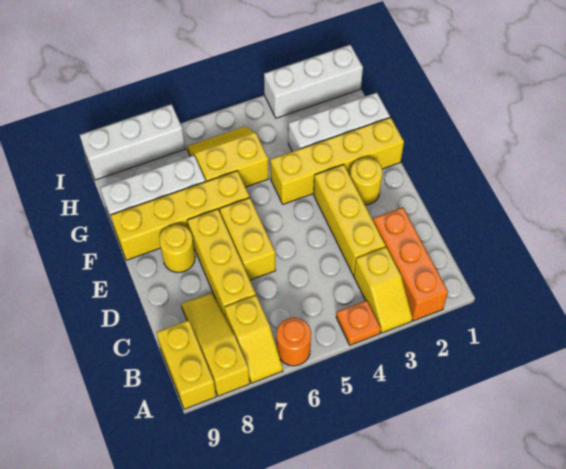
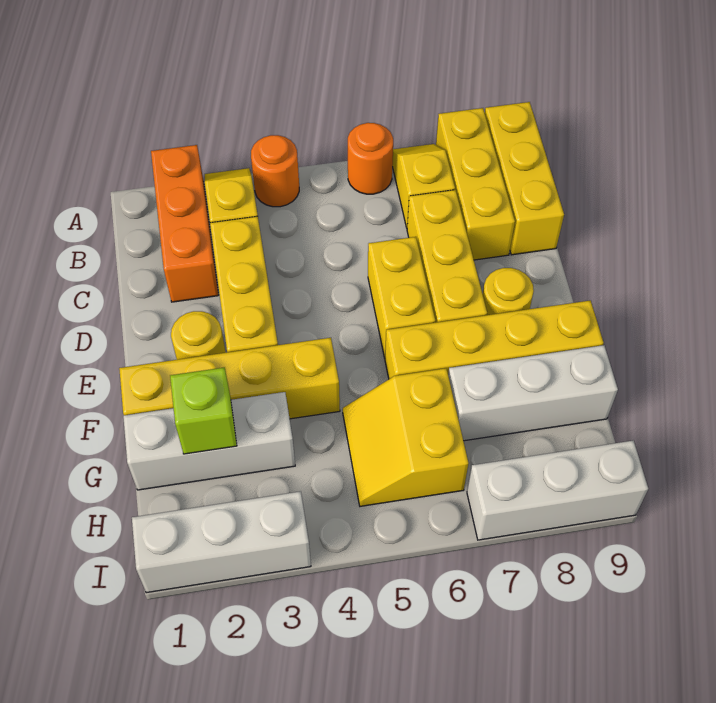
orange 1x1 plate [336,300,381,345] -> orange 1x1 round brick [251,135,299,207]
yellow 1x3 slope [181,293,250,396] -> yellow 1x3 brick [436,108,515,260]
yellow 1x2 brick [156,320,216,409] -> yellow 1x3 brick [485,102,564,255]
none -> lime 1x1 brick [170,367,237,454]
yellow 2x2 slope [187,126,269,187] -> yellow 2x2 slope turned to [343,368,468,506]

